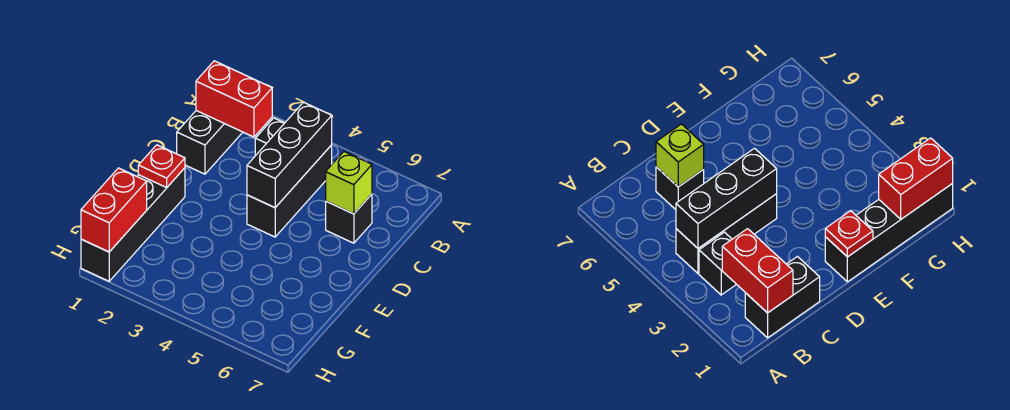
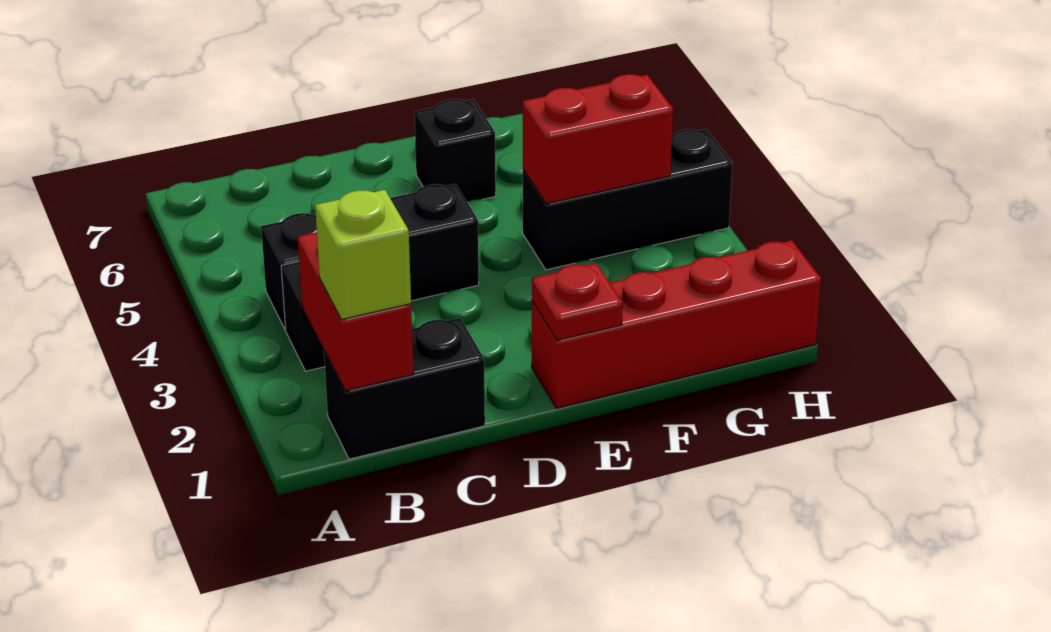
black 1x3 brick [247,102,332,208] -> black 1x3 brick moved to [523,129,733,270]
black 1x1 brick [326,194,372,243] -> black 1x1 brick moved to [414,99,496,201]
lime 1x1 brick [326,152,372,214] -> lime 1x1 brick moved to [315,190,411,320]
black 1x4 brick [81,168,185,281] -> red 1x4 brick [532,240,821,408]
red 1x2 brick [81,168,147,252] -> red 1x2 brick moved to [523,74,673,204]

